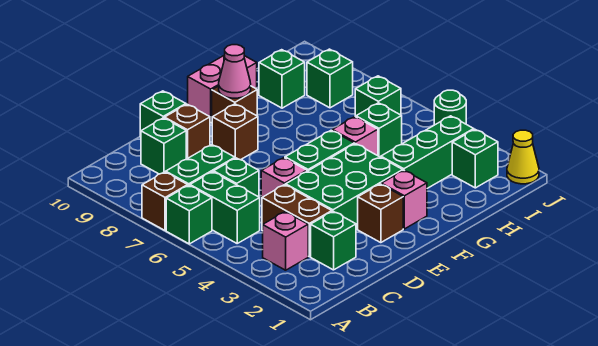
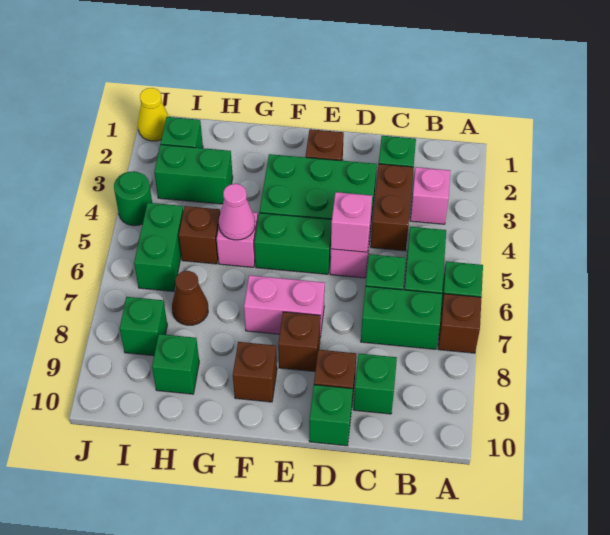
pink 1x1 brick [381,170,427,229] -> pink 1x1 brick moved to [331,192,372,252]
pink 1x1 cone [219,45,251,98] -> pink 1x1 cone moved to [219,184,255,240]
pink 1x2 brick [188,55,257,122] -> pink 1x2 brick moved to [244,275,325,336]
green 1x3 brick [381,116,474,188] -> green 1x2 brick [154,145,233,204]
green 1x1 brick [356,103,402,157] -> brown 1x1 brick [179,206,220,264]
none -> brown 1x1 cone [172,271,208,325]
green 1x1 brick [355,76,401,117] -> green 1x2 brick [134,203,183,291]

